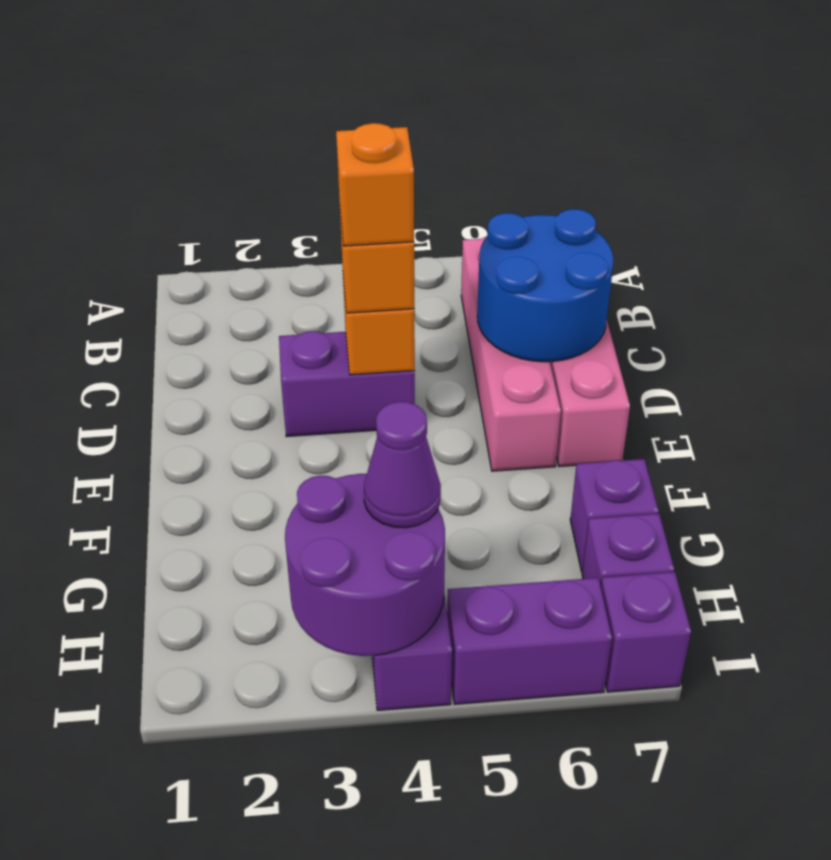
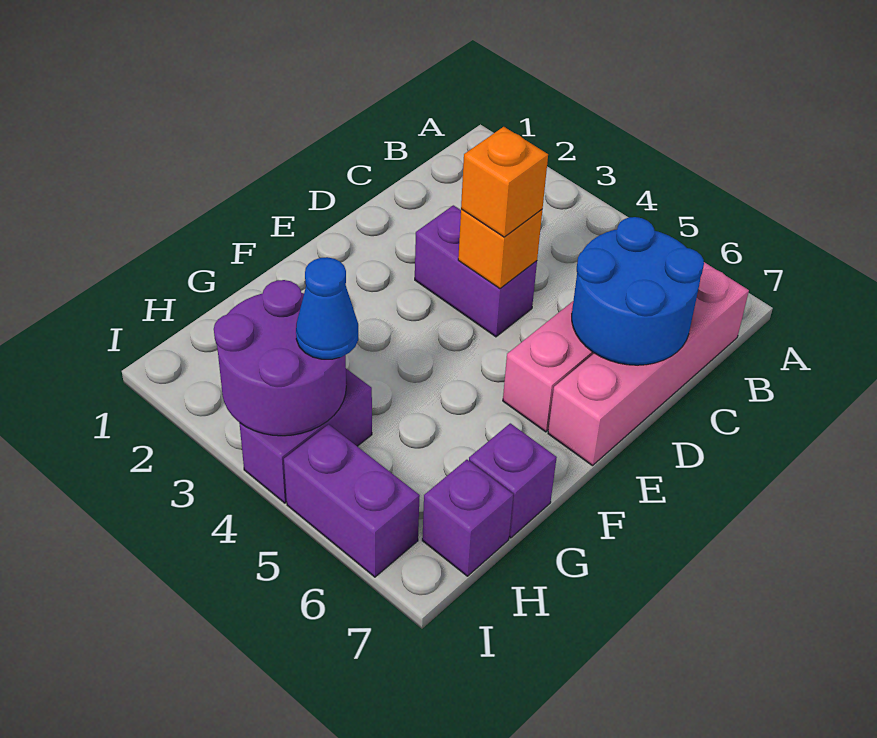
orange 1x1 brick [336,123,414,246] -> none
purple 1x1 cone [364,402,441,528] -> blue 1x1 cone [296,257,358,359]
purple 1x1 brick [601,572,691,692] -> none

